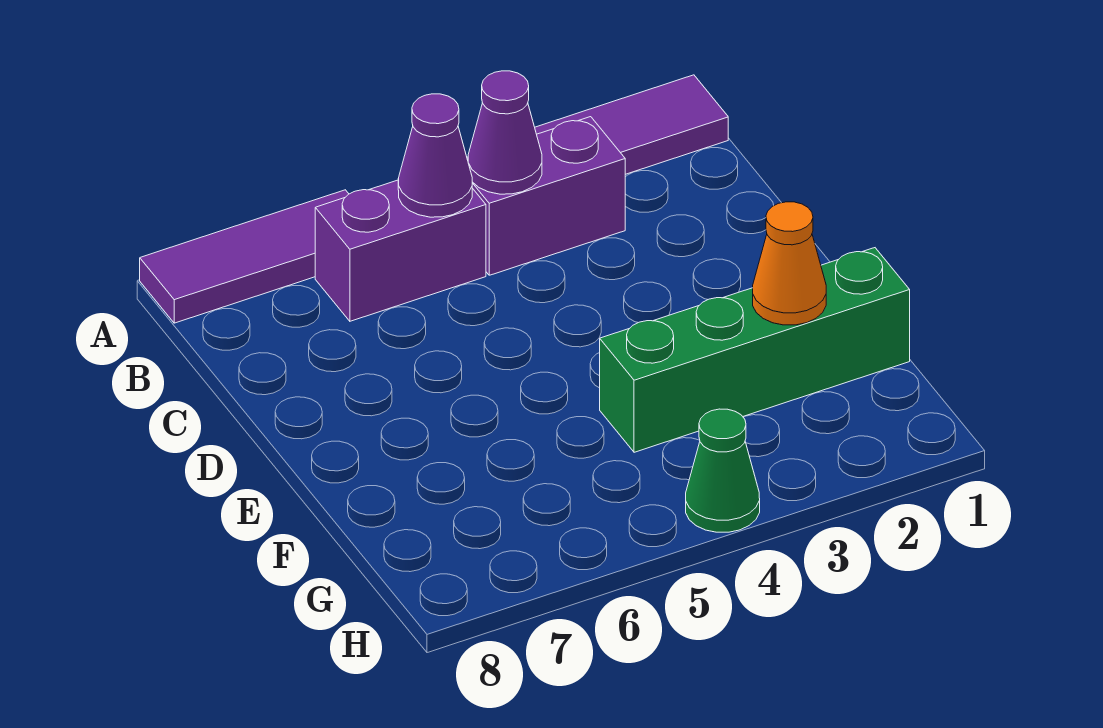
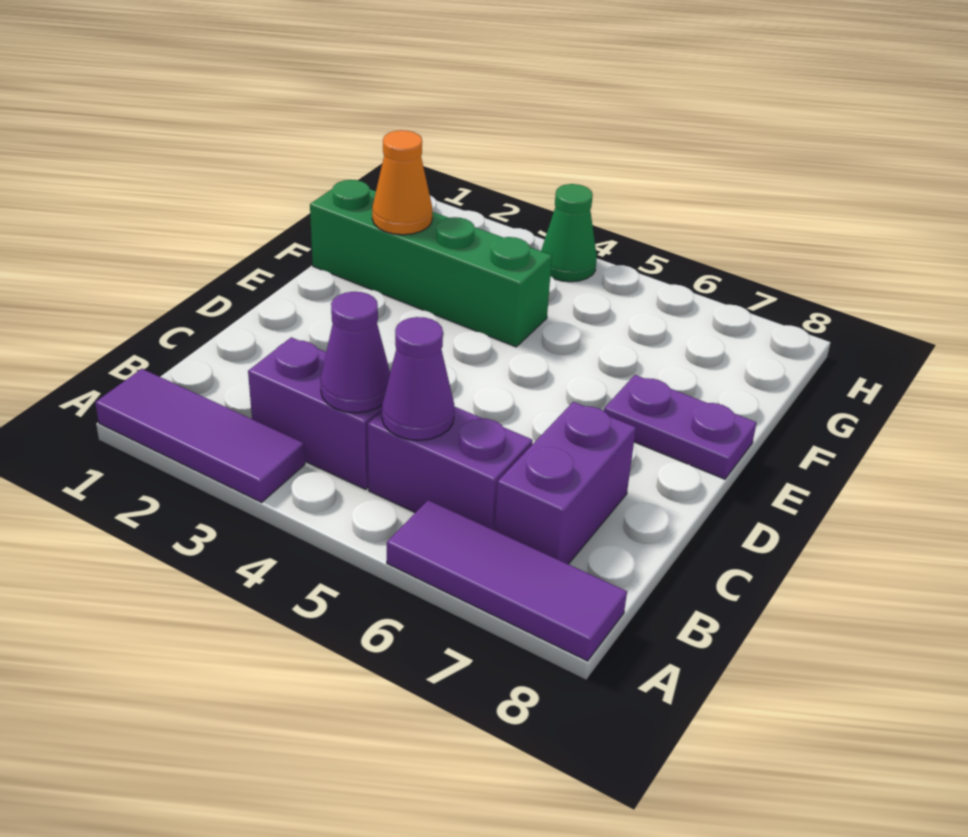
none -> purple 1x2 brick [495,402,636,564]
none -> purple 1x2 plate [604,375,757,479]

